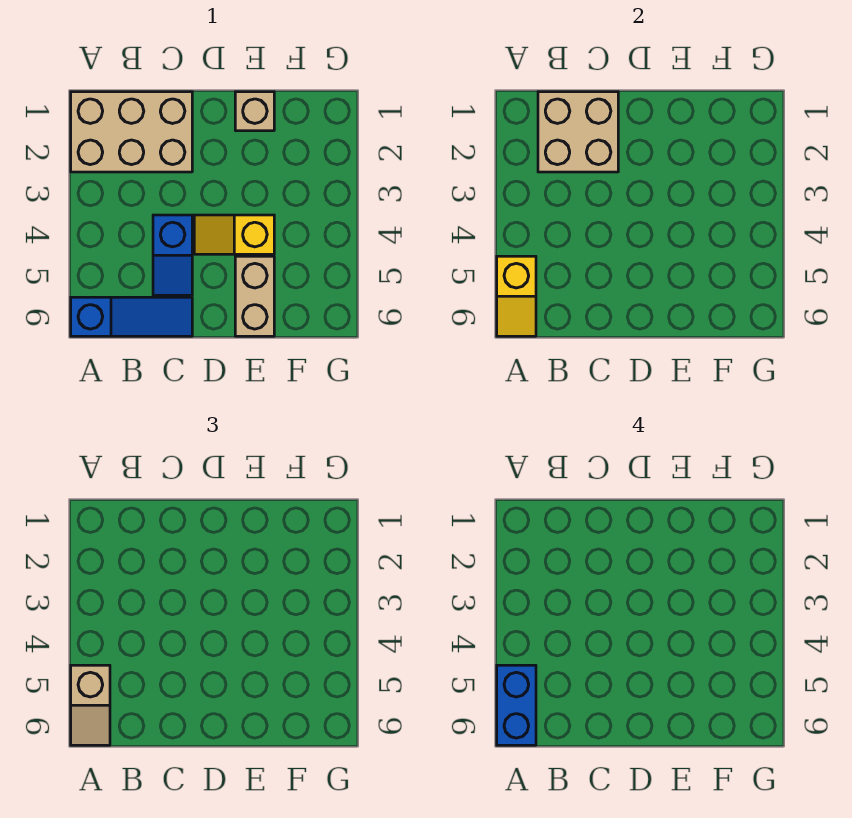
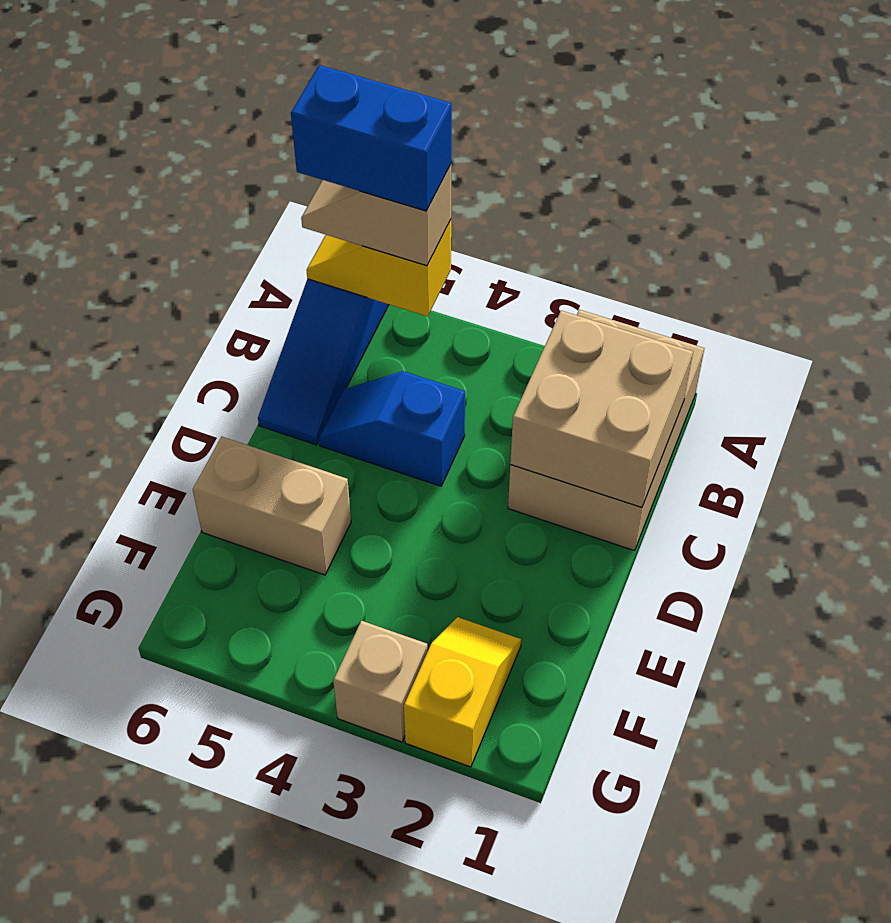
yellow 1x2 slope [194,215,274,254] -> yellow 1x2 slope moved to [404,617,521,767]
tan 1x1 brick [235,92,274,131] -> tan 1x1 brick moved to [333,621,427,742]

